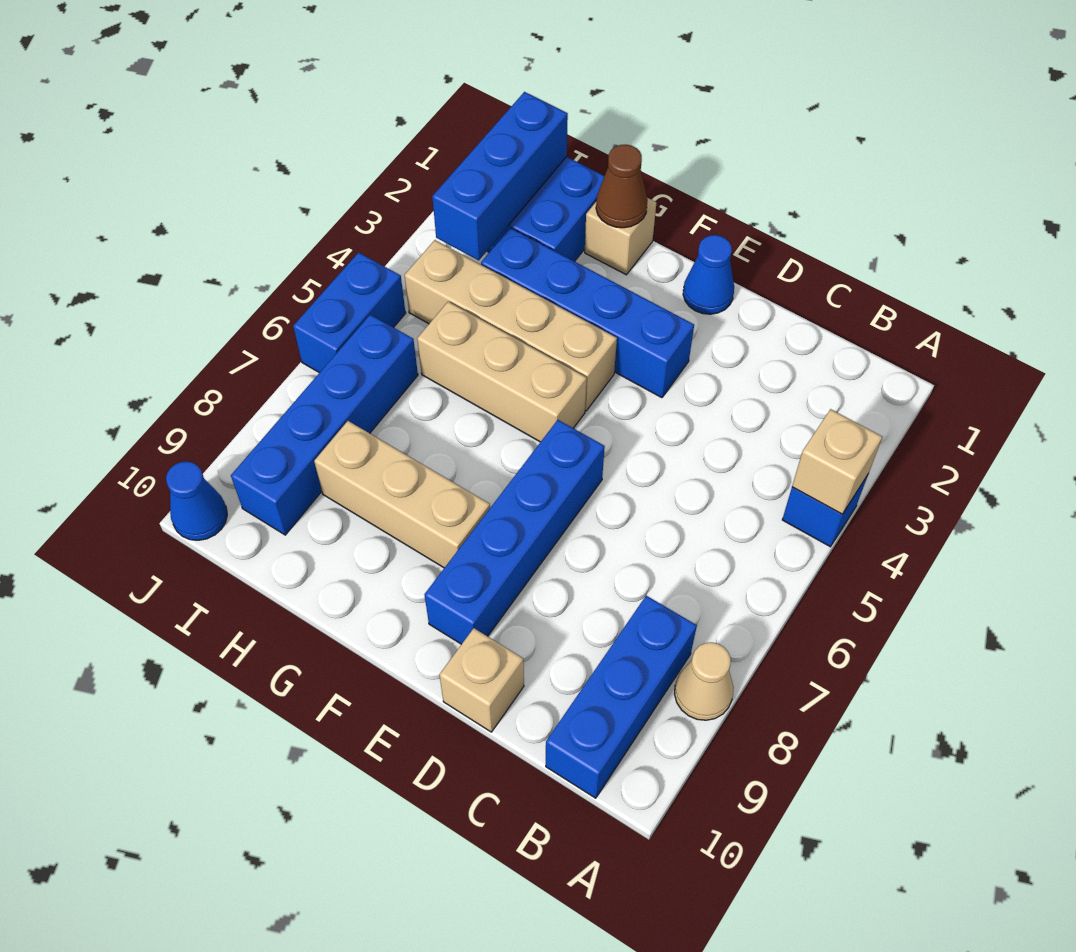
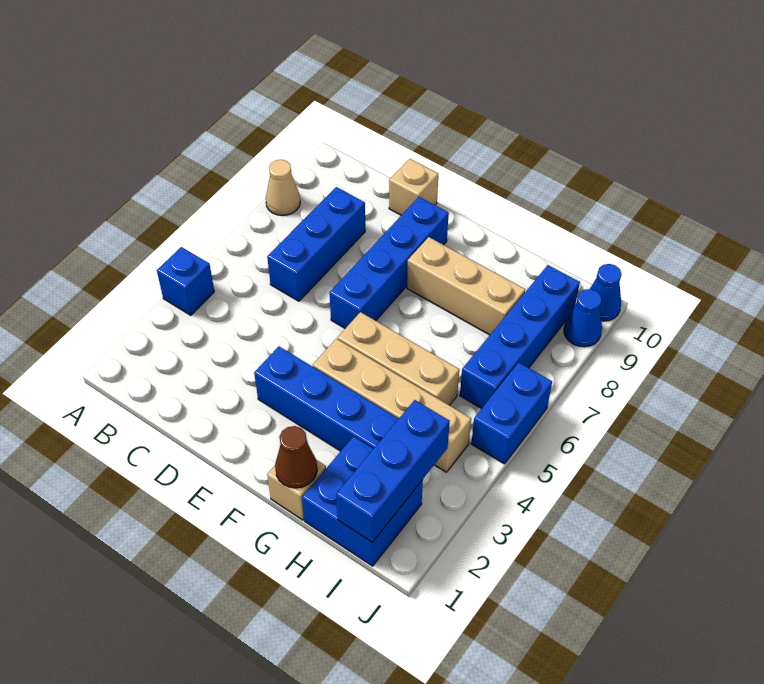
tan 1x1 brick [792,409,882,514] -> none
blue 1x3 brick [546,596,697,798] -> blue 1x3 brick moved to [267,187,365,301]
blue 1x1 cone [683,235,734,314] -> blue 1x1 cone moved to [564,289,602,347]

